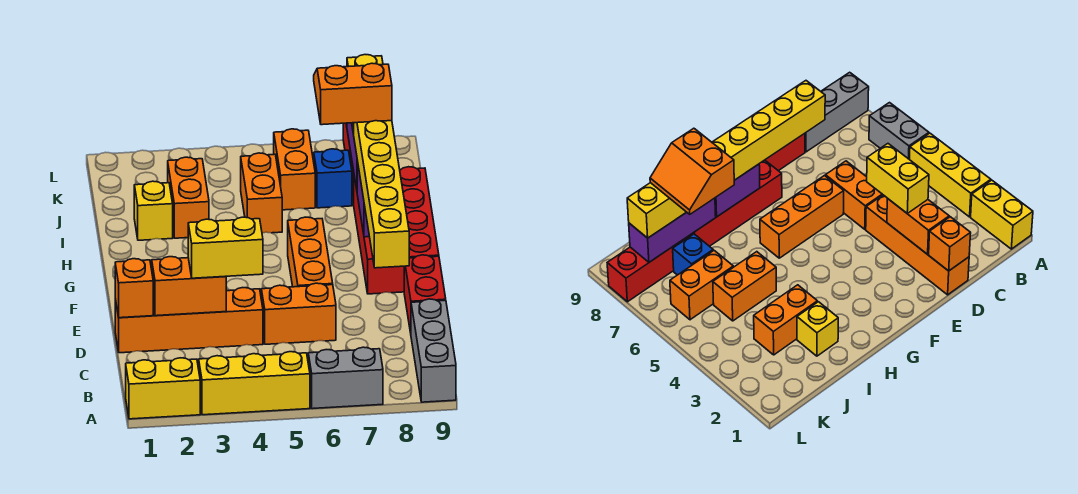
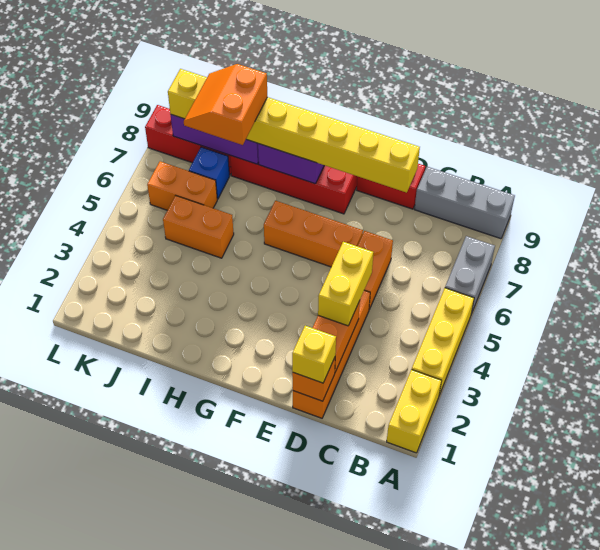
yellow 1x1 brick [134,181,173,240] -> yellow 1x1 brick moved to [292,326,336,383]
orange 1x2 brick [168,157,209,238] -> none

